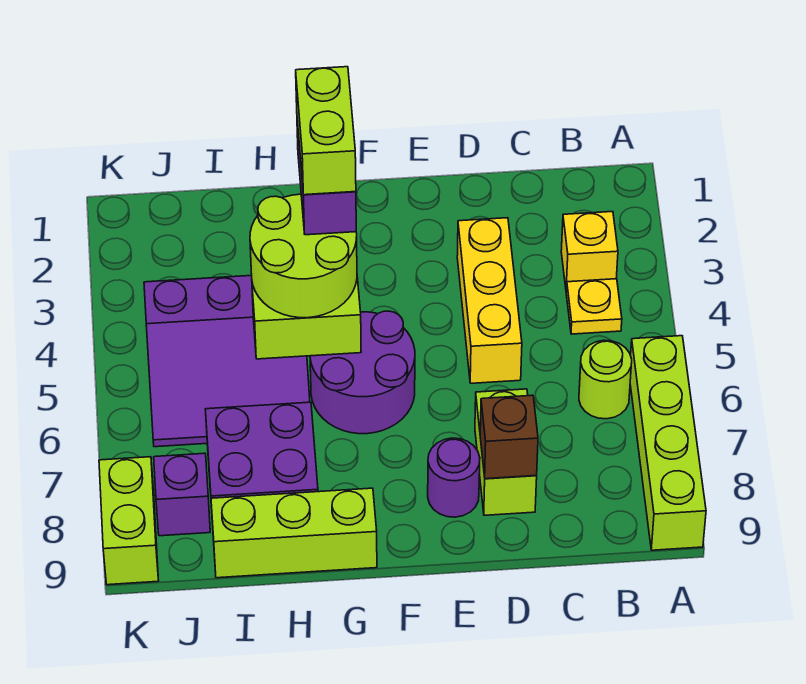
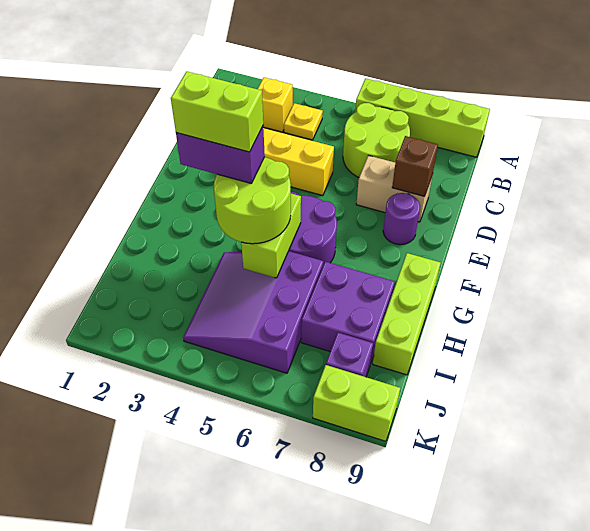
lime 1x1 round brick [579,340,632,419] -> lime 2x2 round brick [343,103,410,177]
lime 1x2 brick [475,389,537,515] -> tan 1x2 brick [356,155,433,222]
purple 3x3 slope [144,275,310,447] -> purple 3x3 slope turned to [183,251,324,373]

